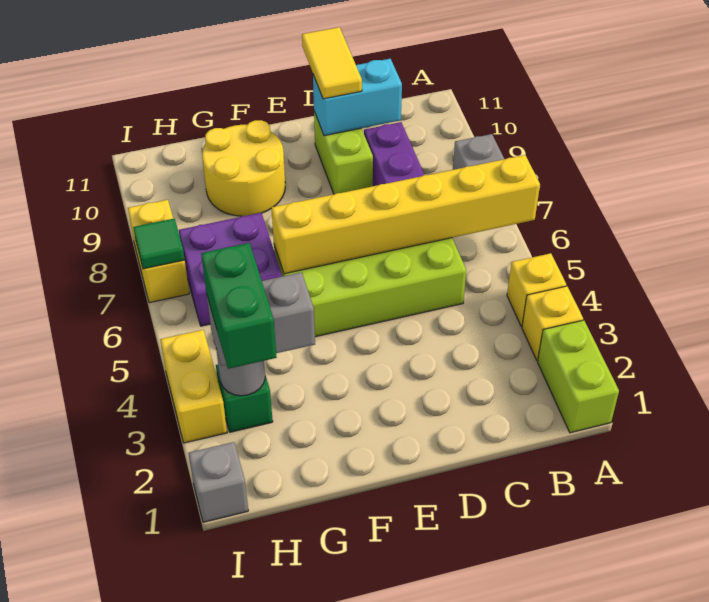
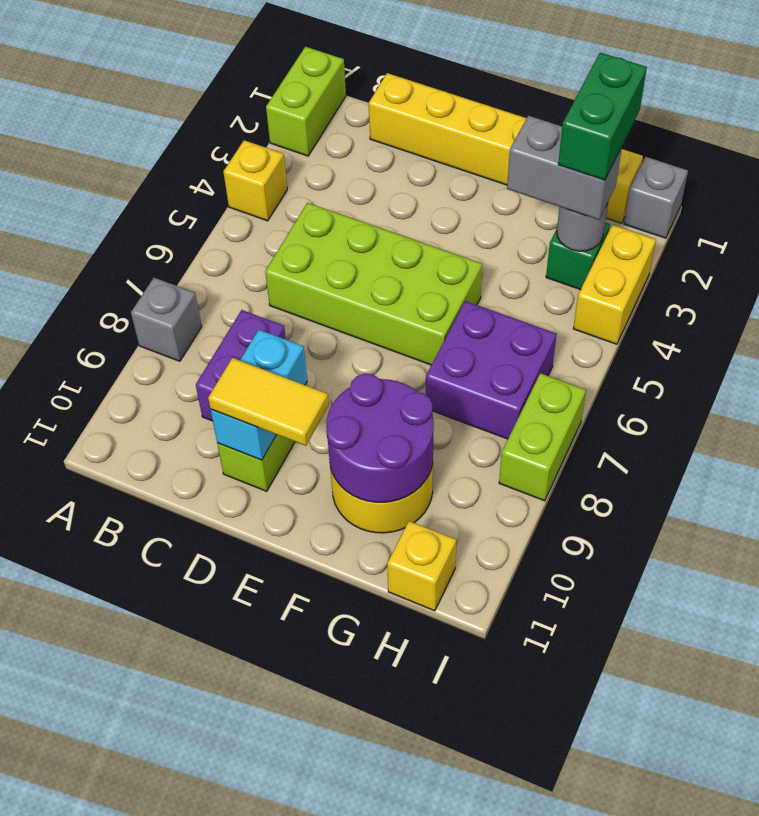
yellow 1x1 brick [522,286,583,361] -> yellow 1x1 brick moved to [387,521,456,611]
yellow 1x6 brick [271,155,540,274] -> yellow 1x6 brick moved to [369,73,643,223]
cyan 1x2 brick [313,59,402,136] -> cyan 1x2 brick turned to [211,330,307,460]
yellow 1x2 tile [302,27,362,99] -> yellow 1x2 tile turned to [208,358,329,446]
none -> purple 2x2 round brick [326,374,434,502]
yellow 1x2 brick [128,200,190,303] -> lime 1x2 brick [499,373,586,501]
green 1x1 tile [133,218,185,269] -> none

